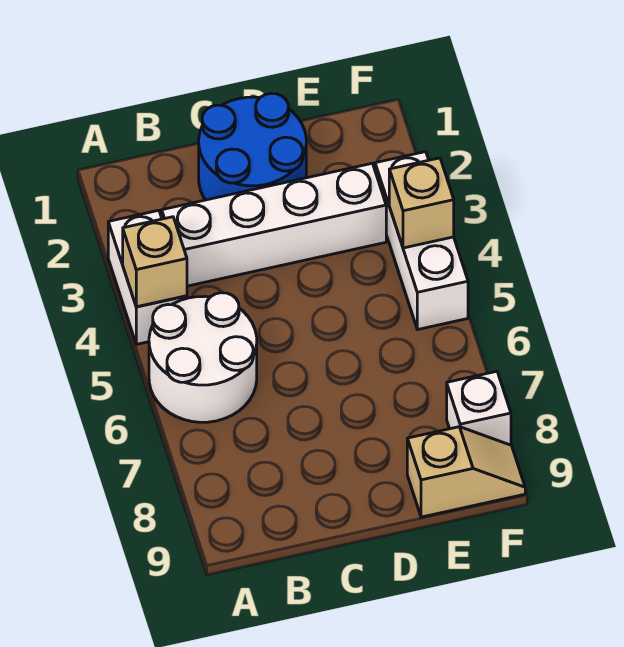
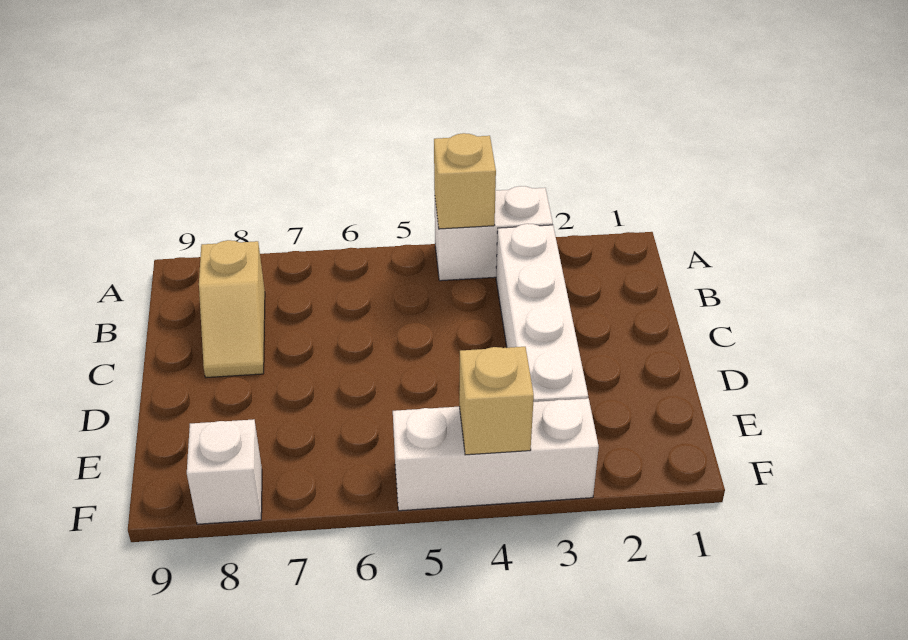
white 2x2 round brick [149,293,257,422] -> none
blue 2x2 round brick [199,93,306,200] -> none
tan 1x2 slope [407,427,525,517] -> tan 1x2 slope moved to [199,240,265,377]

